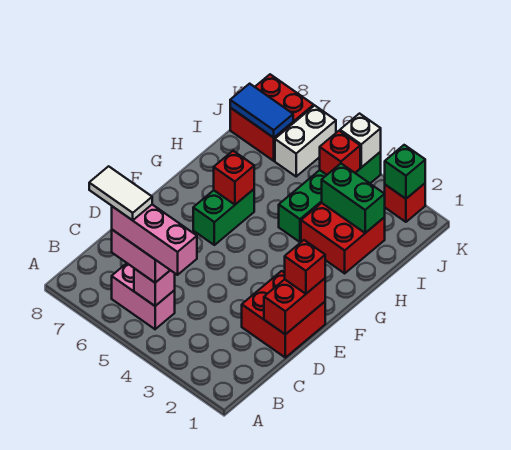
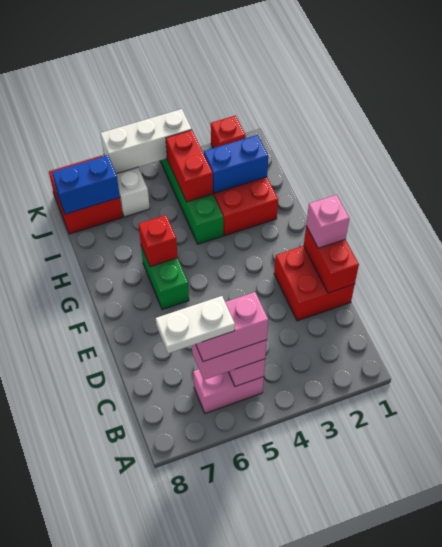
pink 1x3 brick [112,205,197,275] -> pink 1x2 brick [196,292,268,362]
white 1x2 tile [89,166,152,220] -> white 1x2 plate [156,296,235,353]
red 1x1 brick [285,240,325,294] -> pink 1x1 brick [306,195,349,248]
green 1x2 brick [322,164,385,233] -> blue 1x2 brick [204,135,268,193]
red 1x1 brick [320,131,360,175] -> red 1x2 brick [166,130,213,202]
blue 1x2 tile [230,84,293,138] -> blue 1x2 brick [52,155,120,214]
green 1x1 brick [385,145,425,199] -> none
white 1x1 brick [340,114,381,167] -> white 1x3 brick [101,109,192,174]

